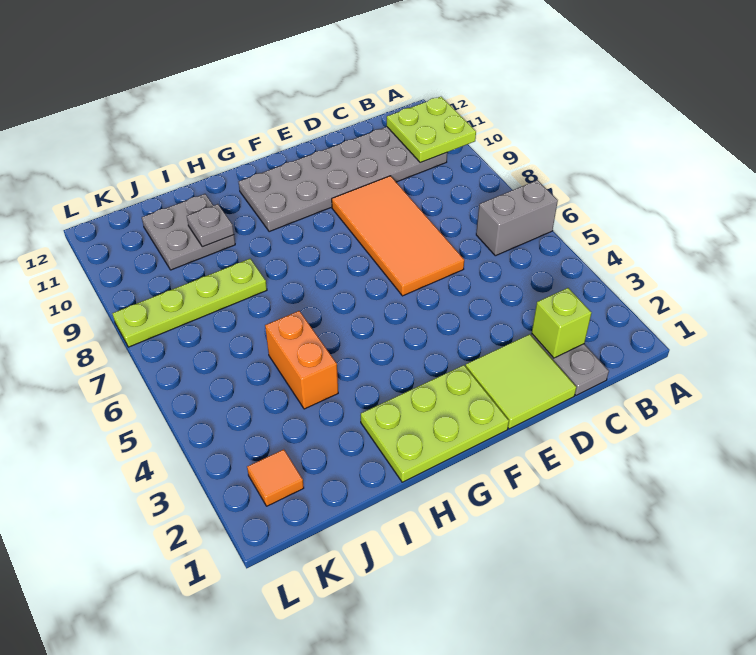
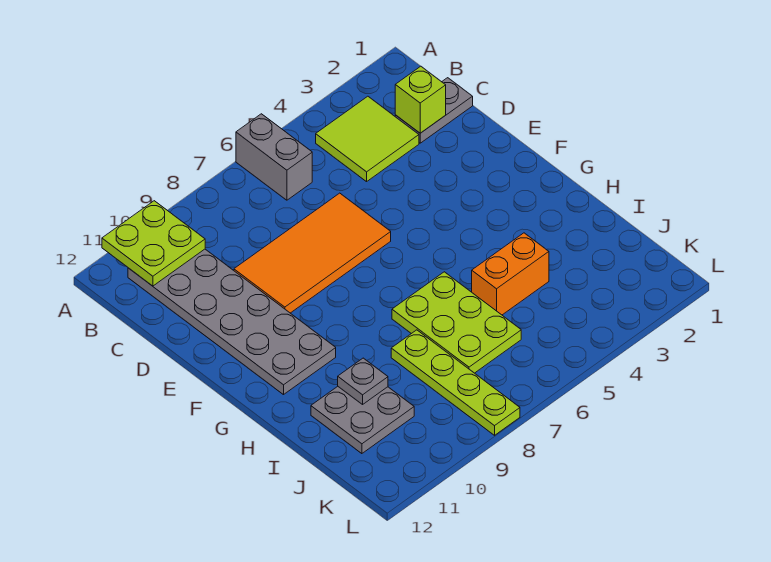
lime 2x2 tile [465,334,576,429] -> lime 2x2 tile moved to [316,96,419,182]
lime 2x3 plate [361,365,509,482] -> lime 2x3 plate moved to [392,272,521,373]
orange 1x1 tile [247,449,304,506] -> none

